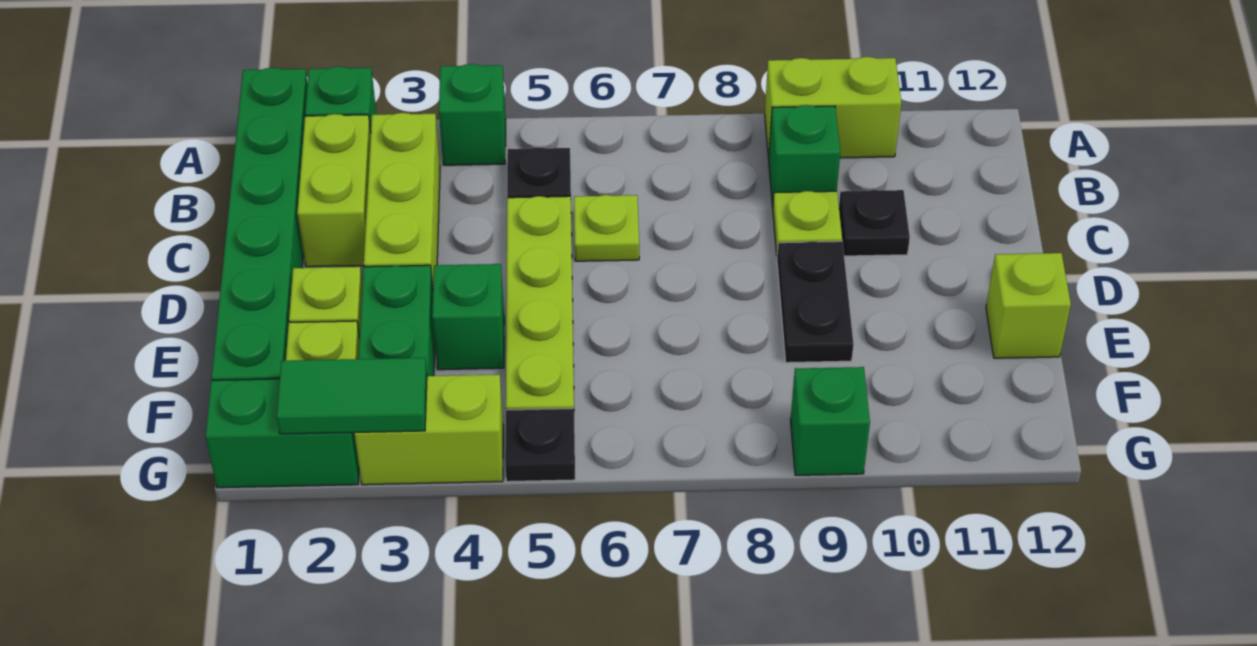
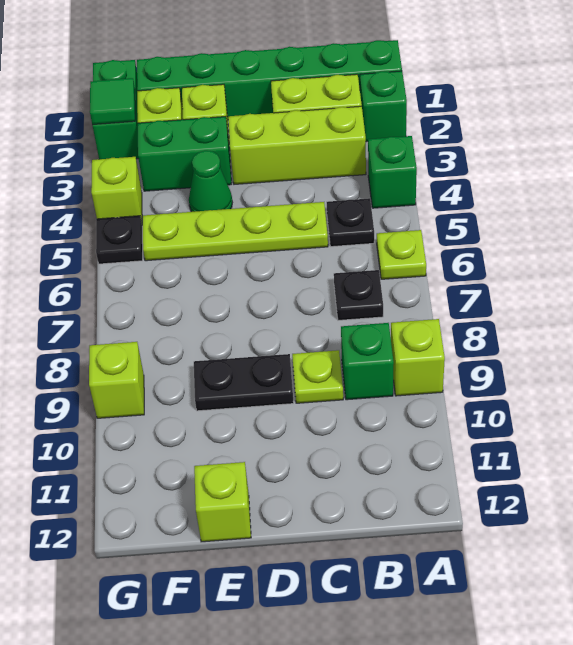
lime 1x2 brick [765,57,901,159] -> lime 1x1 brick [391,319,445,396]
lime 1x1 plate [574,195,639,261] -> lime 1x1 plate moved to [377,230,426,279]
black 1x1 plate [839,190,910,256] -> black 1x1 plate moved to [334,270,383,320]
green 1x1 brick [432,264,504,370] -> green 1x1 cone [189,151,232,212]
green 1x2 tile [277,358,427,434] -> green 1x1 tile [90,78,135,125]
lime 1x2 brick [354,375,503,485] -> lime 1x1 brick [91,157,142,222]
green 1x1 brick [790,367,870,475] -> lime 1x1 brick [89,342,144,418]

